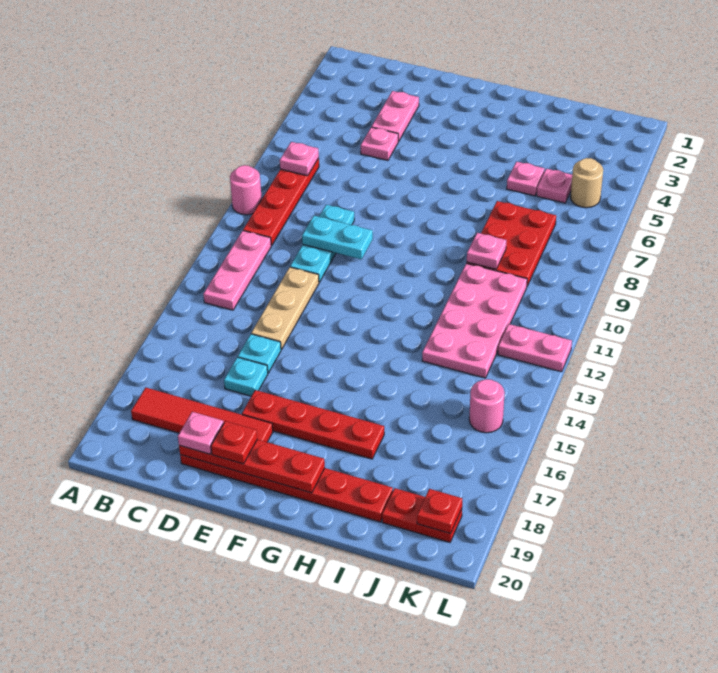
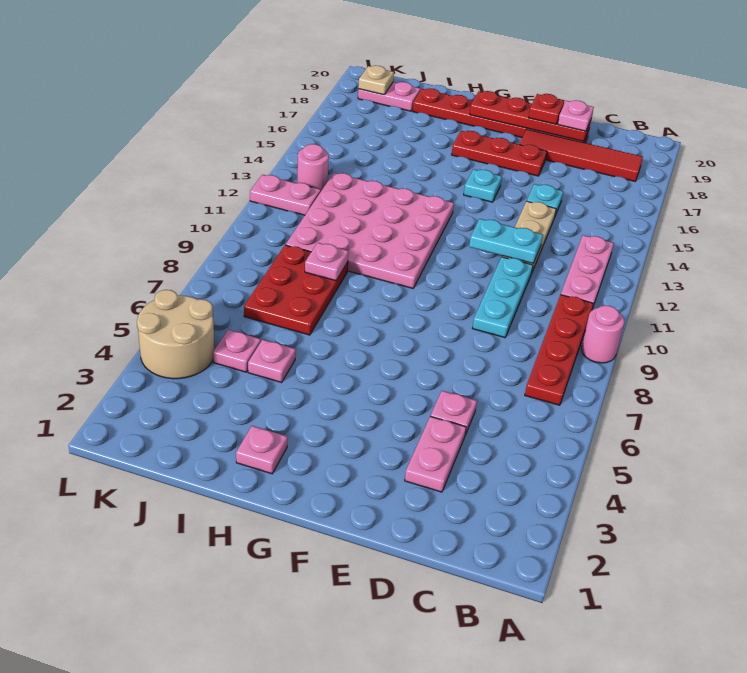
pink 1x1 plate [280,142,319,176] -> pink 1x1 plate moved to [236,426,288,474]
cyan 1x2 plate [302,215,373,259] -> cyan 1x2 plate moved to [469,219,543,263]
cyan 1x1 plate [224,357,268,396] -> cyan 1x1 plate moved to [464,169,502,202]
red 1x4 plate [242,390,384,459] -> red 1x3 plate [452,130,547,176]
pink 2x4 plate [422,263,527,378] -> pink 4x4 plate [286,173,454,288]
red 1x2 plate [382,488,462,542] -> pink 1x2 plate [358,82,420,111]
tan 1x1 round brick [570,158,603,208] -> tan 2x2 round brick [137,290,215,379]
pink 1x1 round brick [469,379,505,433] -> pink 1x1 round brick moved to [297,144,329,191]
red 1x1 plate [417,489,462,534] -> tan 1x1 plate [358,65,394,95]

